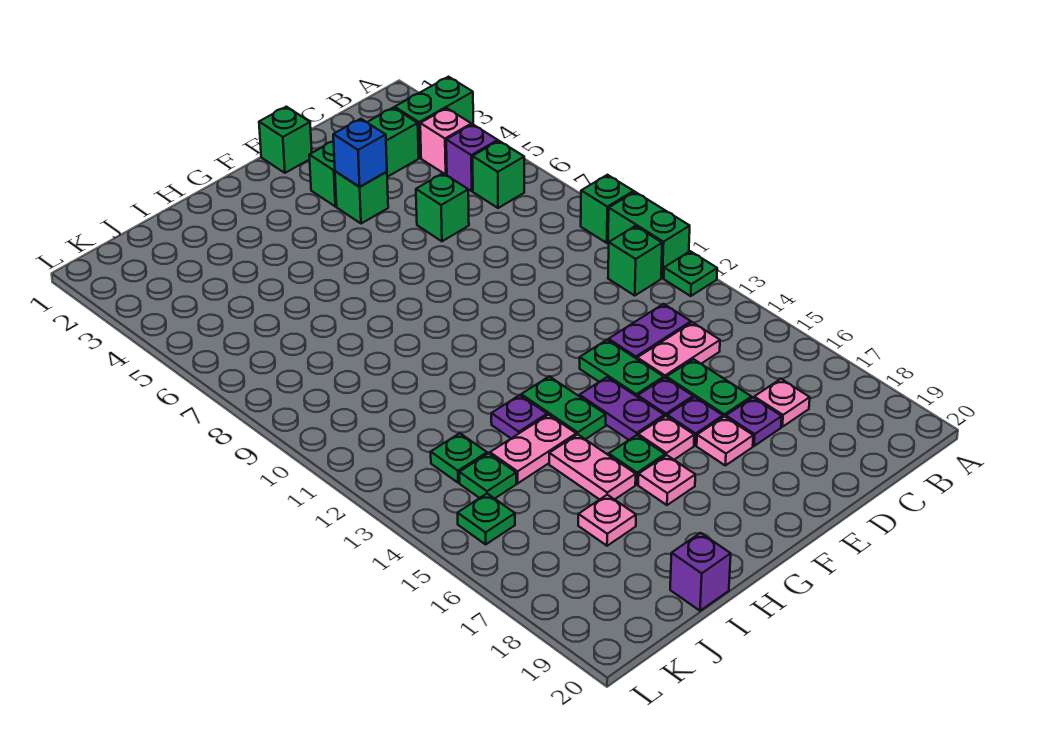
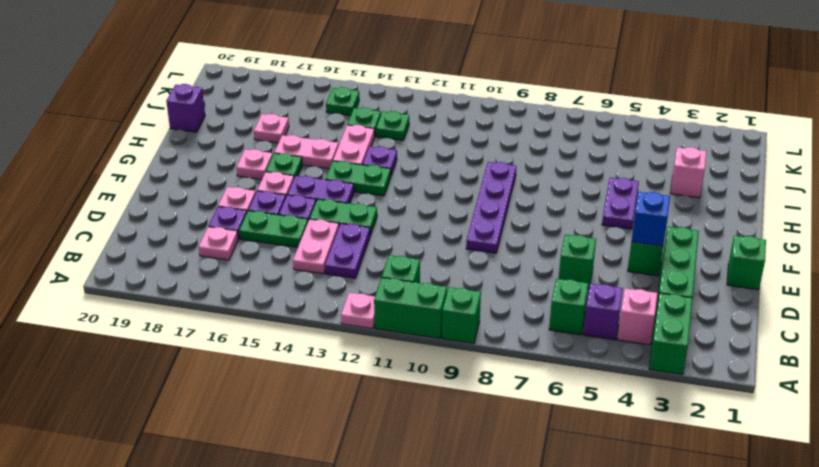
green 1x1 plate [664,251,717,296] -> pink 1x1 plate [341,293,375,329]
none -> purple 1x4 plate [466,162,516,253]
none -> purple 1x2 plate [602,178,639,229]
none -> pink 1x1 brick [670,147,706,198]

